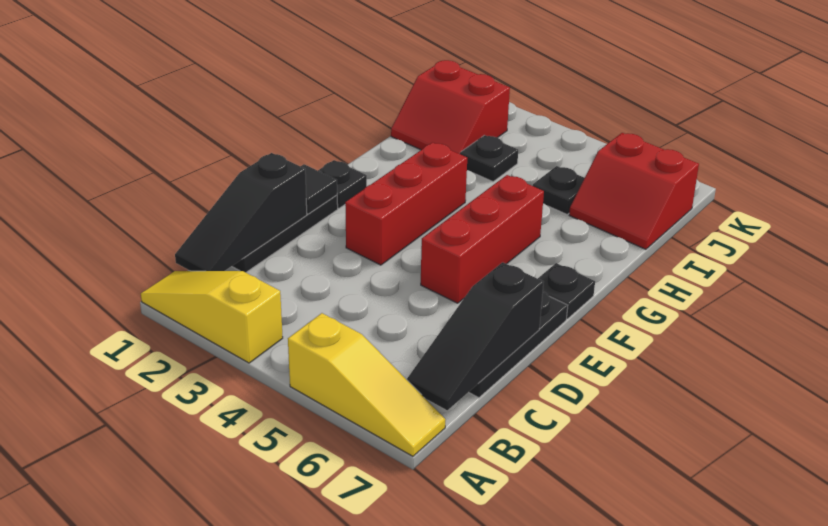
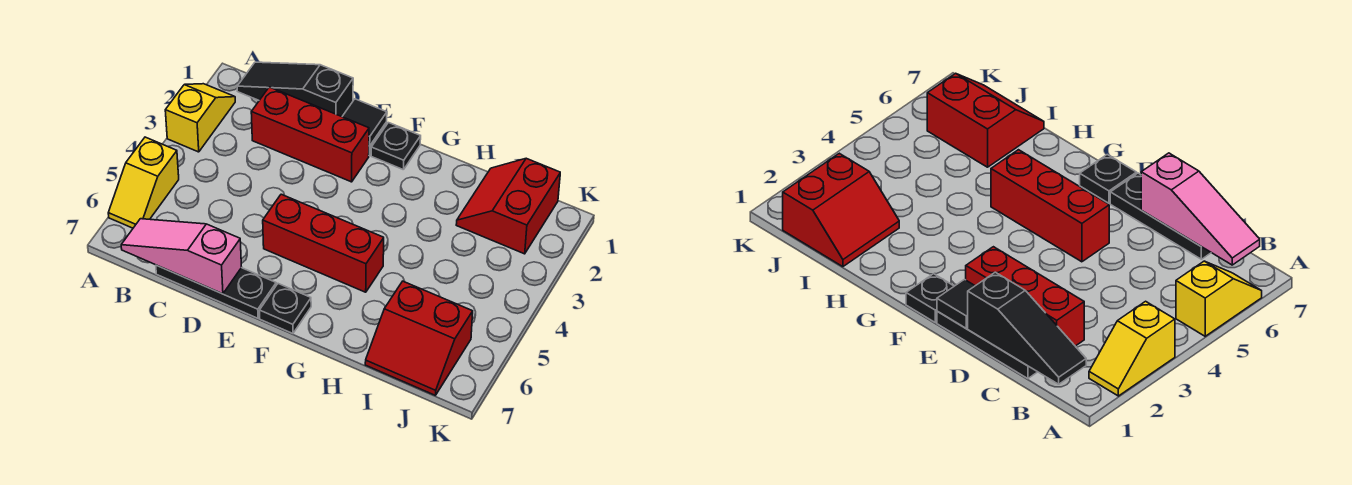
yellow 1x3 slope [141,271,283,363] -> yellow 1x2 slope [165,84,235,152]
yellow 1x3 slope [288,313,445,456] -> yellow 1x2 slope [108,137,179,228]
black 1x3 slope [407,262,543,410] -> pink 1x3 slope [121,219,242,294]
red 1x3 brick [345,142,467,265] -> red 1x3 brick moved to [251,87,369,182]
black 1x1 plate [460,135,518,182] -> none
black 1x1 plate [533,166,584,214] -> none
red 2x2 slope [569,133,699,249] -> red 2x2 slope turned to [365,281,473,395]

